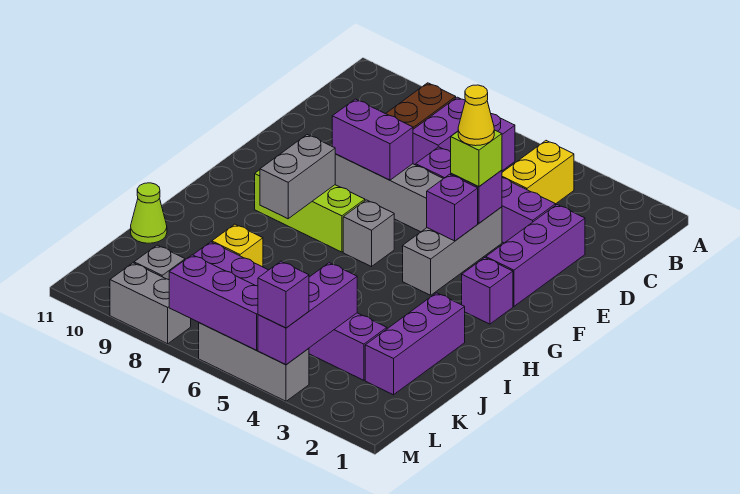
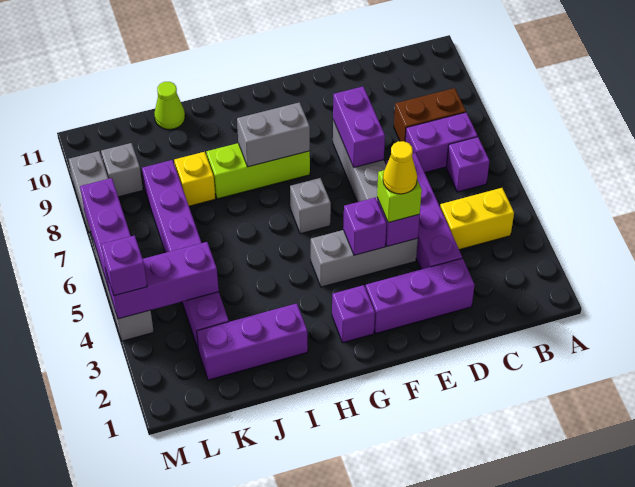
lime 1x3 brick [255,170,365,252] -> lime 1x3 brick turned to [206,143,310,199]

